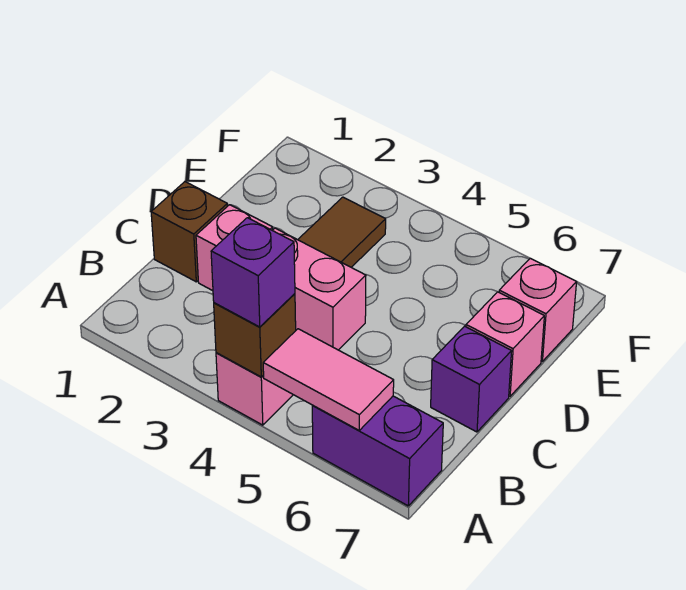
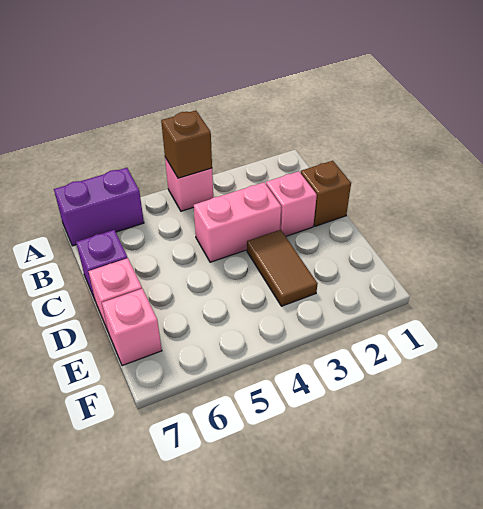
purple 1x1 brick [211,218,295,327] -> none
pink 1x2 tile [263,329,394,430] -> none

